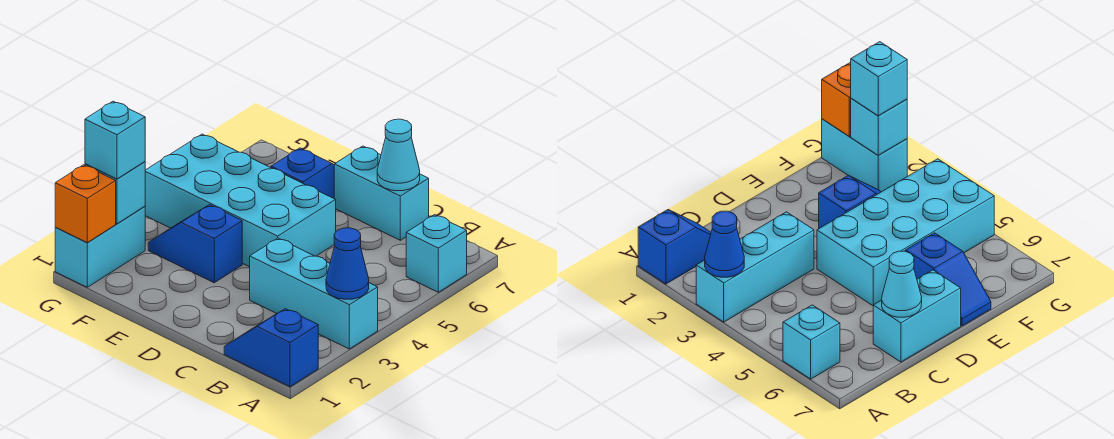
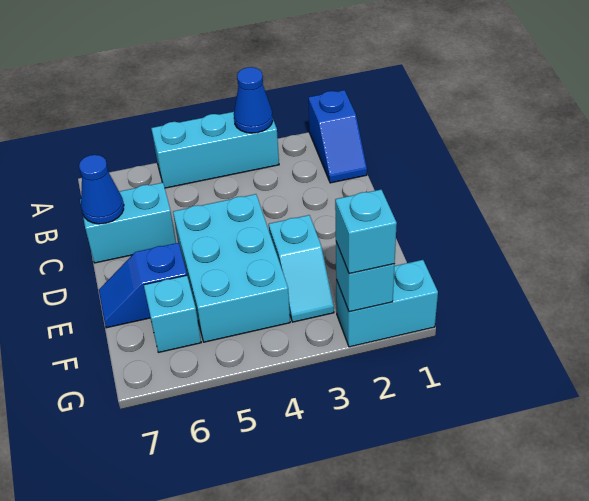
cyan 1x3 brick [250,238,378,349] -> cyan 1x3 brick turned to [151,112,279,188]
cyan 1x1 brick [406,215,467,292] -> cyan 1x1 brick moved to [144,276,201,352]
cyan 1x2 brick [334,146,429,240] -> cyan 1x2 brick turned to [80,183,176,263]
cyan 1x1 cone [377,119,420,191] -> blue 1x1 cone [79,155,124,224]
cyan 2x4 brick [145,134,336,267] -> cyan 2x3 brick [173,194,290,342]
blue 1x2 slope [148,205,242,283] -> cyan 1x2 slope [269,215,334,322]
orange 1x1 brick [55,165,116,243] -> none

